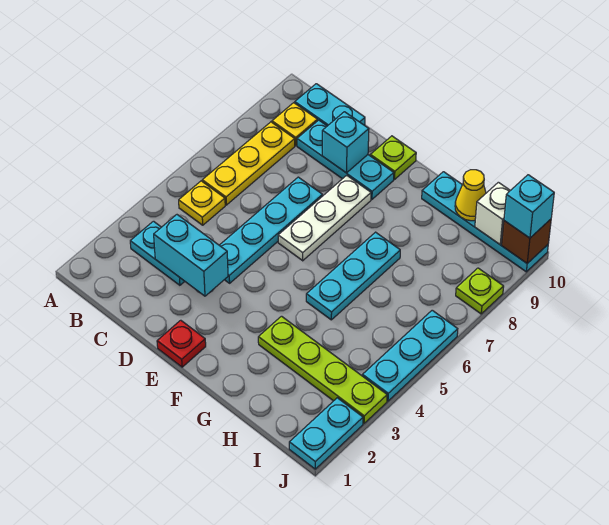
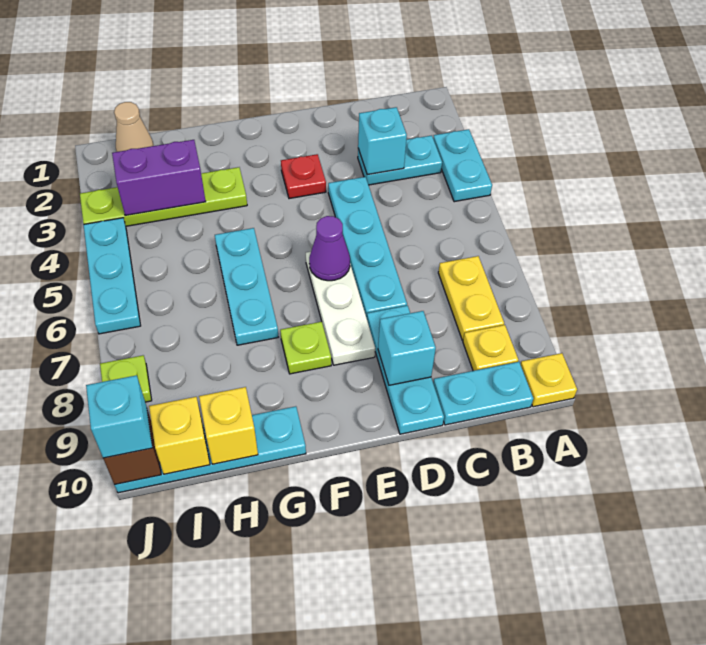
yellow 1x1 plate [179,181,225,225] -> yellow 1x1 plate moved to [520,353,577,407]
yellow 1x3 plate [202,122,295,205] -> yellow 1x2 plate [438,256,504,340]
cyan 1x2 brick [154,215,228,296] -> cyan 1x1 brick [358,107,407,175]
cyan 1x3 plate [297,120,394,199] -> cyan 1x3 plate turned to [367,305,444,434]
red 1x1 plate [157,320,206,367] -> red 1x1 plate moved to [281,154,326,199]
none -> purple 1x1 cone [309,216,350,281]
lime 1x1 plate [370,136,416,179] -> lime 1x1 plate moved to [280,322,331,374]
none -> purple 1x2 brick [112,140,206,216]
yellow 1x1 cone [455,170,486,221] -> yellow 1x1 brick [199,387,258,464]
none -> tan 1x1 cone [114,102,154,152]
white 1x1 brick [475,182,510,244] -> yellow 1x1 brick [149,397,210,474]
cyan 1x2 plate [289,398,363,469] -> cyan 1x2 plate moved to [433,129,492,202]

